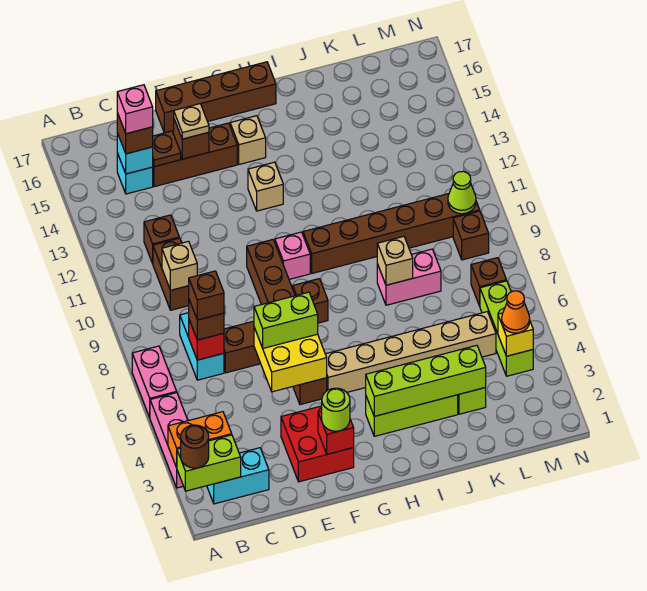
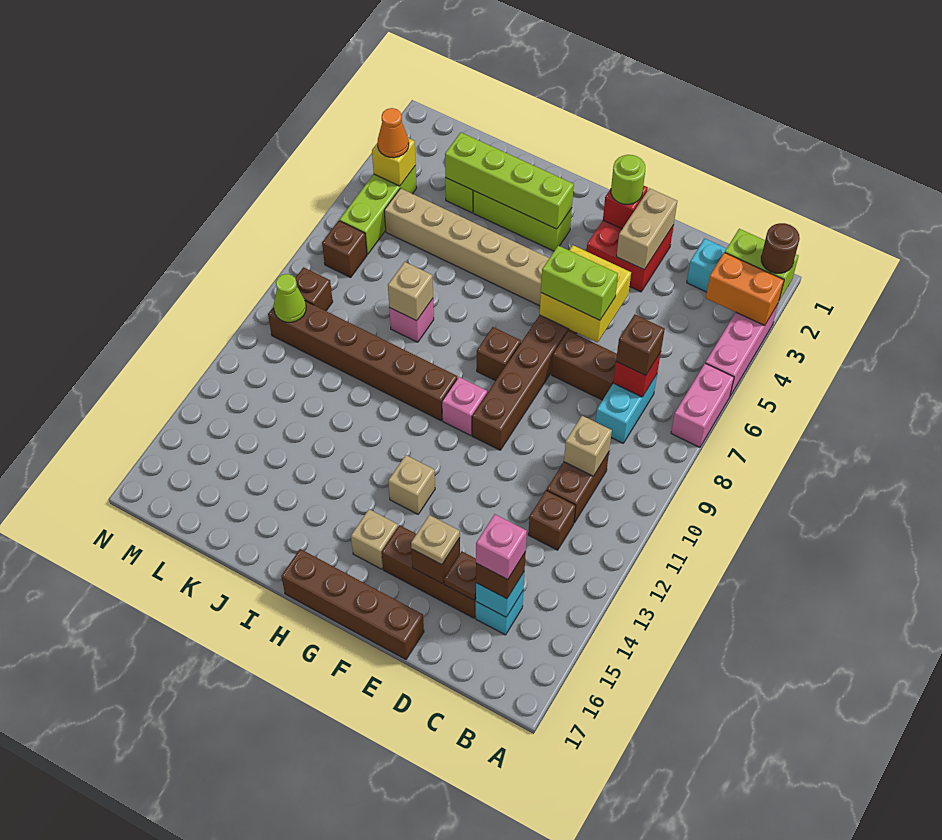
brown 1x1 brick [189,271,224,320] -> none
none -> tan 1x2 brick [617,188,677,270]
pink 1x2 brick [377,249,441,305] -> pink 1x1 brick [389,299,434,342]

